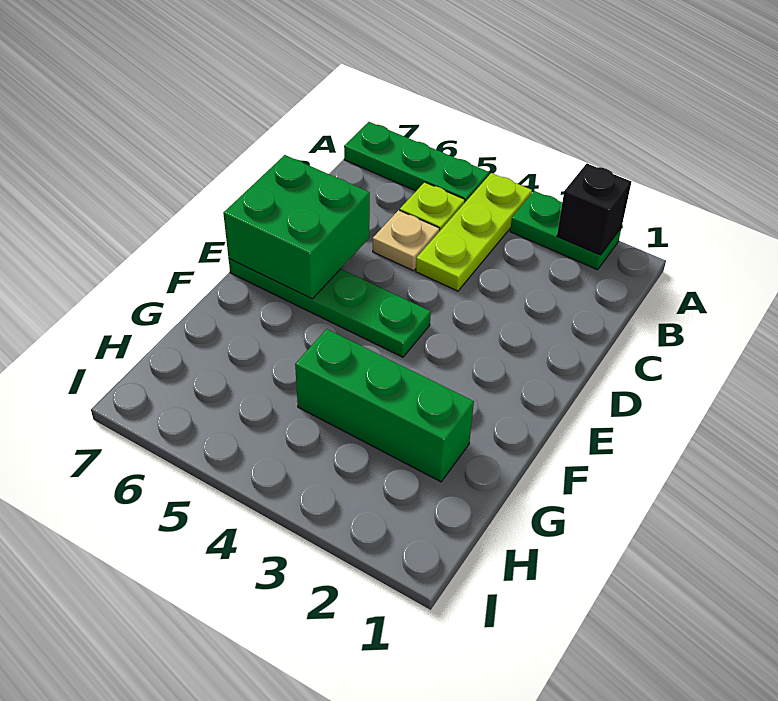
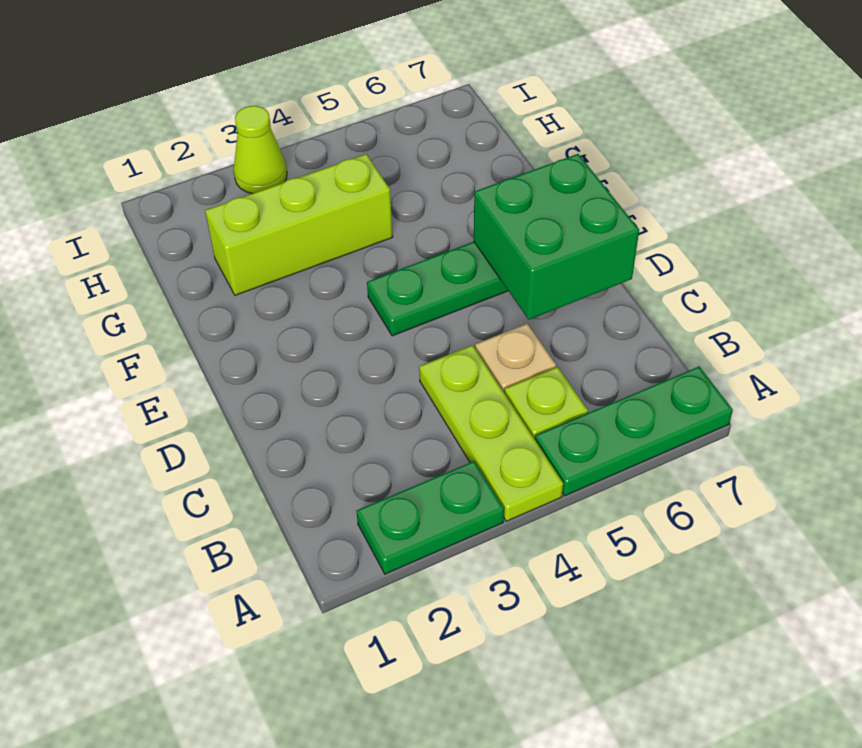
black 1x1 brick [557,164,631,255] -> none
green 1x3 brick [295,329,474,482] -> lime 1x3 brick [205,154,393,295]
none -> lime 1x1 cone [234,106,287,194]

